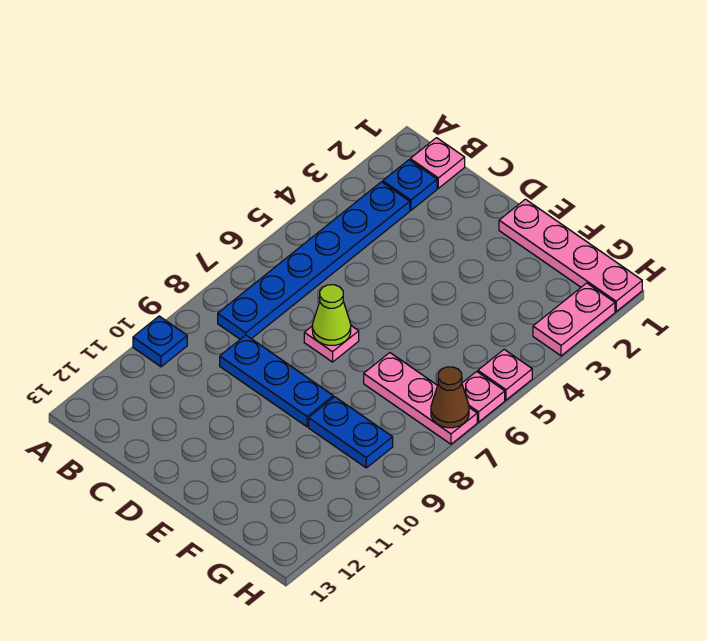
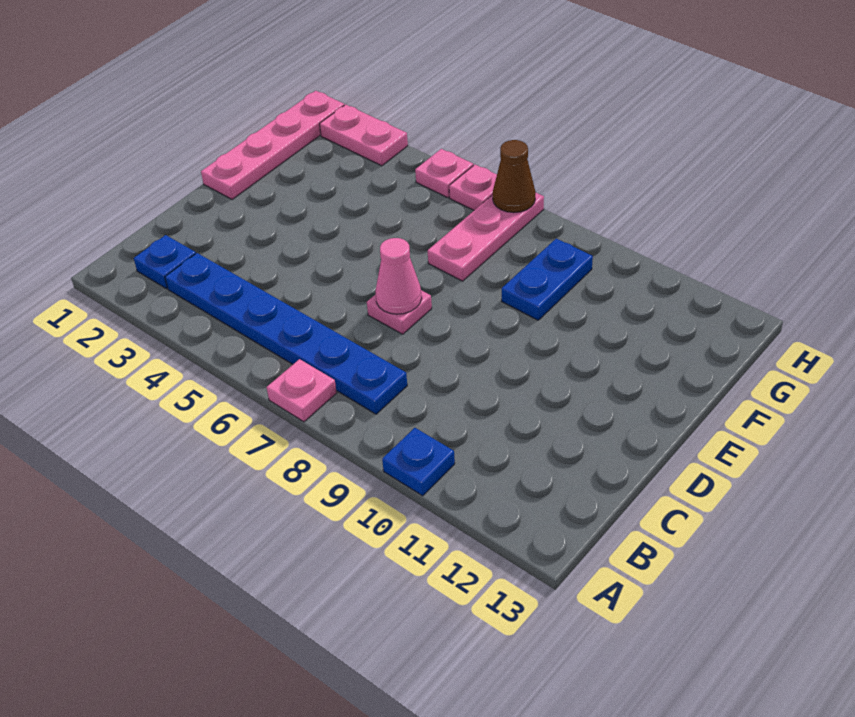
pink 1x1 plate [410,138,465,188] -> pink 1x1 plate moved to [267,359,337,422]
blue 1x3 plate [220,335,333,427] -> none
lime 1x1 cone [312,285,351,345] -> pink 1x1 cone [375,238,422,314]

